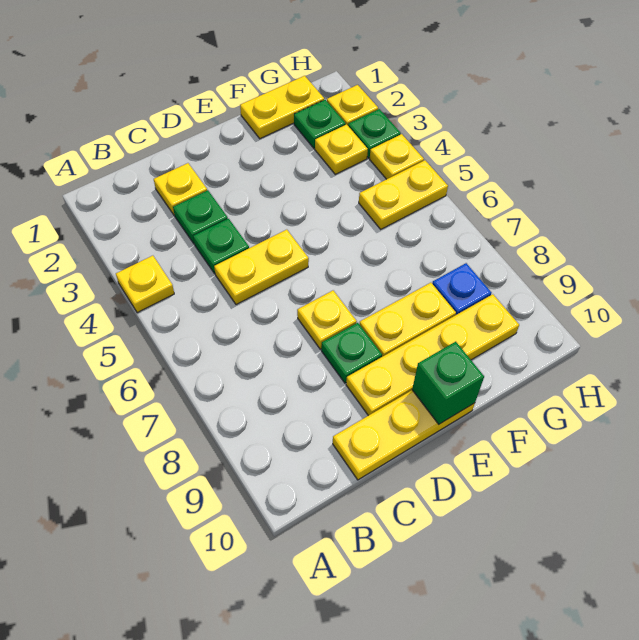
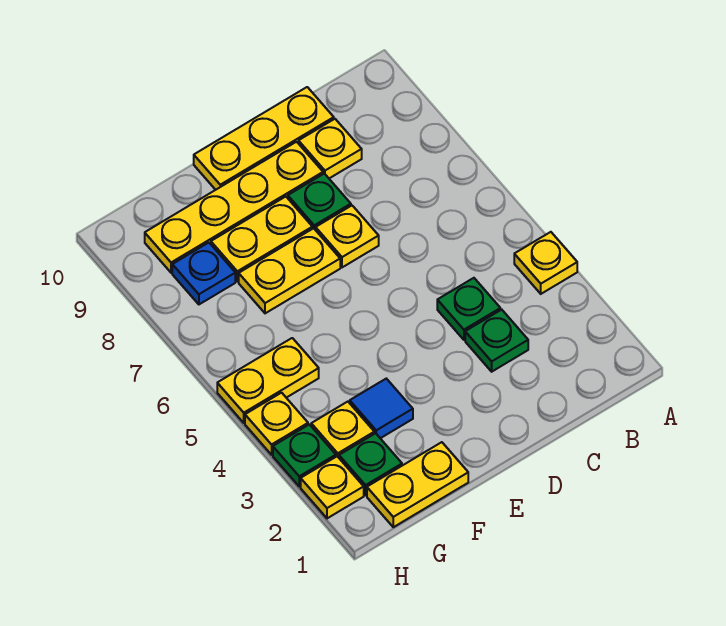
yellow 1x1 plate [154,163,207,215] -> yellow 1x1 plate moved to [299,119,362,178]
yellow 1x2 plate [214,230,309,305] -> yellow 1x2 plate moved to [239,228,340,313]
green 1x1 brick [412,342,484,424] -> none
none -> blue 1x1 tile [350,379,413,438]

